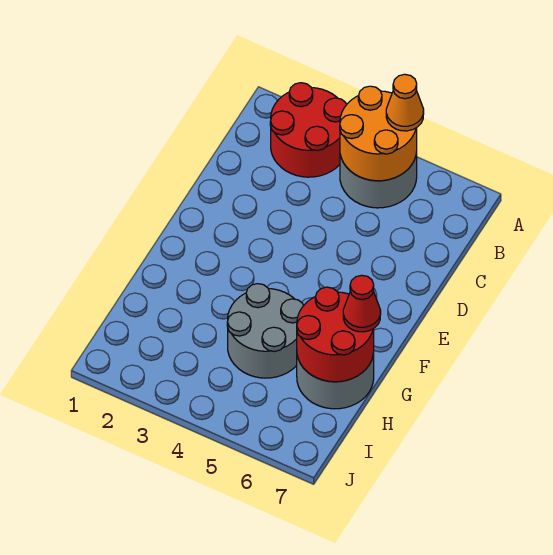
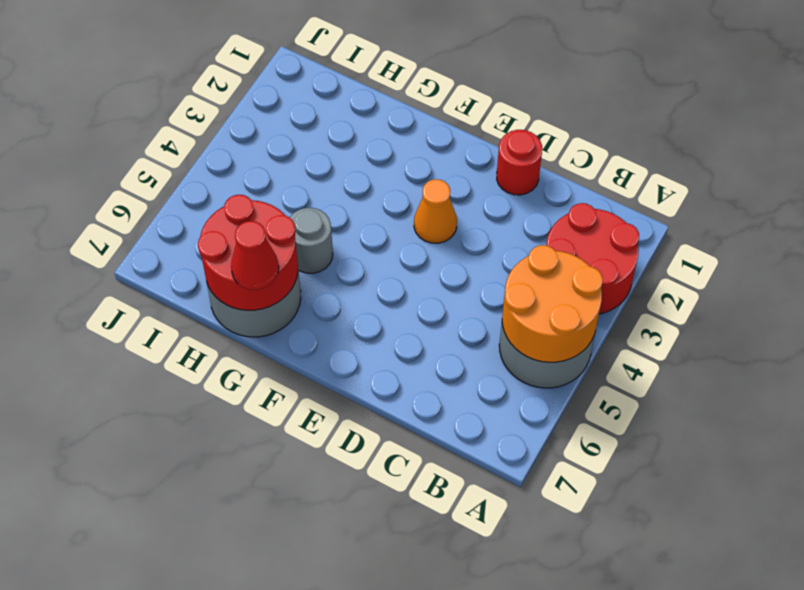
orange 1x1 cone [386,74,424,131] -> orange 1x1 cone moved to [414,179,457,243]
none -> red 1x1 round brick [497,130,542,195]
grey 2x2 round brick [227,284,304,378] -> grey 1x1 round brick [290,208,333,273]

